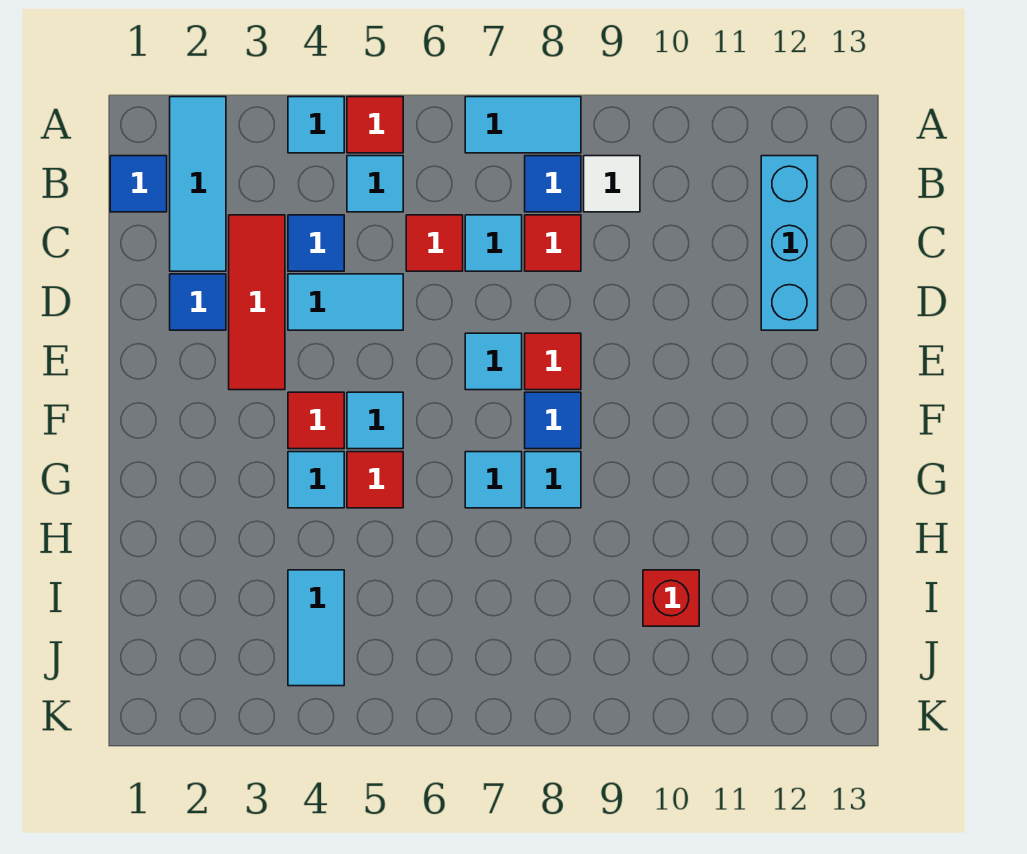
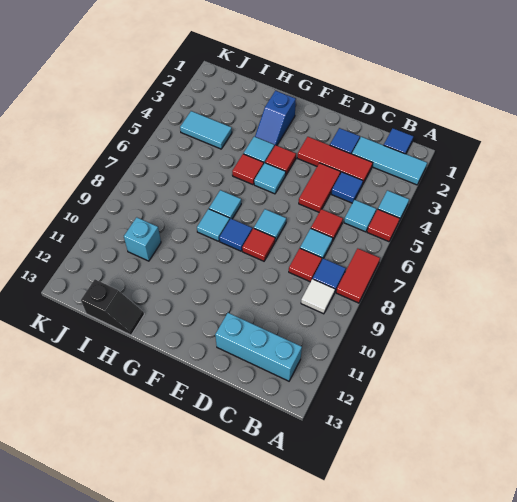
cyan 1x2 tile [465,97,581,153] -> red 1x2 tile [336,249,380,303]
cyan 1x2 tile [288,274,403,330] -> red 1x2 tile [299,163,340,212]
none -> blue 1x2 slope [255,91,296,146]
none -> black 1x2 slope [81,279,144,335]
red 1x1 brick [643,570,699,626] -> cyan 1x1 brick [124,217,161,261]

